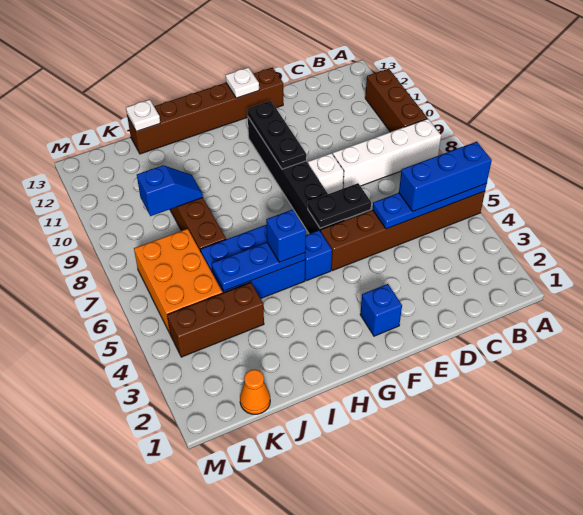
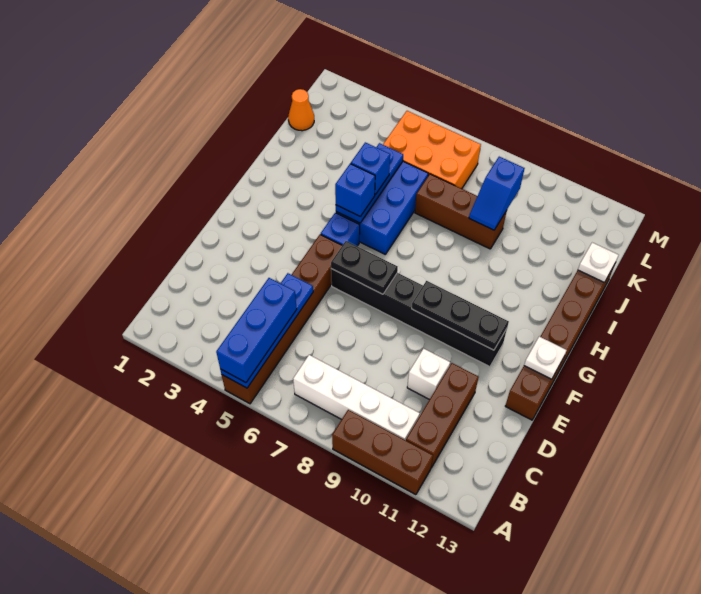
white 1x4 brick [333,119,441,189] -> white 1x4 brick turned to [293,355,420,440]
black 1x2 plate [308,183,371,228] -> black 1x2 plate turned to [331,241,398,294]
white 1x1 brick [308,153,344,194] -> white 1x1 brick moved to [407,349,450,400]
blue 1x1 brick [360,284,402,336] -> blue 1x1 brick moved to [351,142,390,195]
brown 1x3 brick [167,282,264,357] -> brown 1x3 brick moved to [406,363,478,468]

